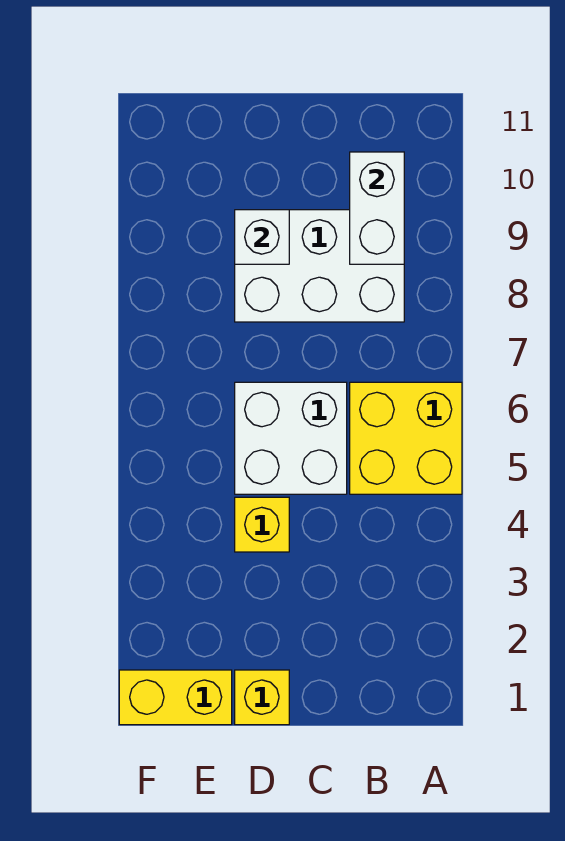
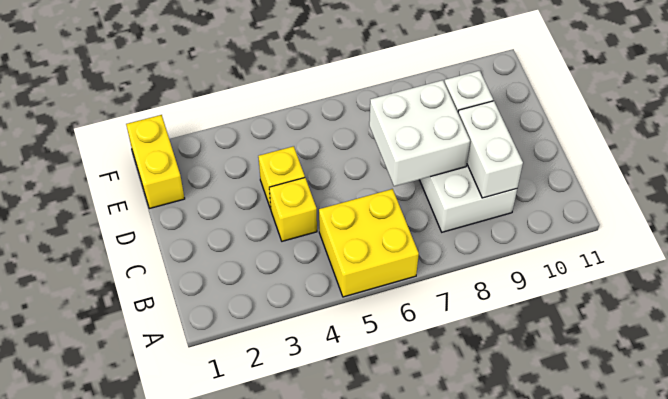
white 1x2 brick [350,152,404,264] -> white 1x2 brick turned to [458,101,523,198]
white 2x2 brick [235,382,347,494] -> white 2x2 brick moved to [369,80,470,186]
yellow 1x1 brick [235,670,289,725] -> yellow 1x1 brick moved to [269,178,317,241]

